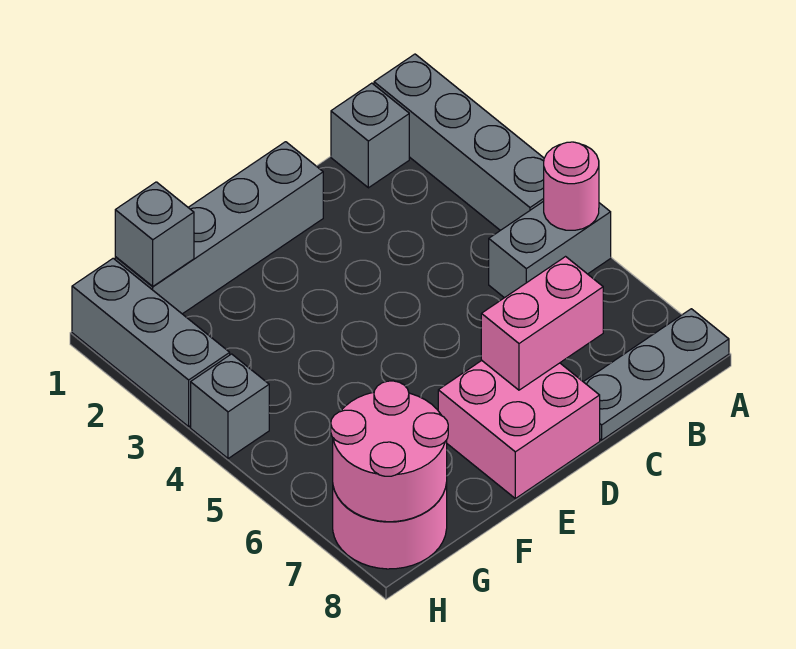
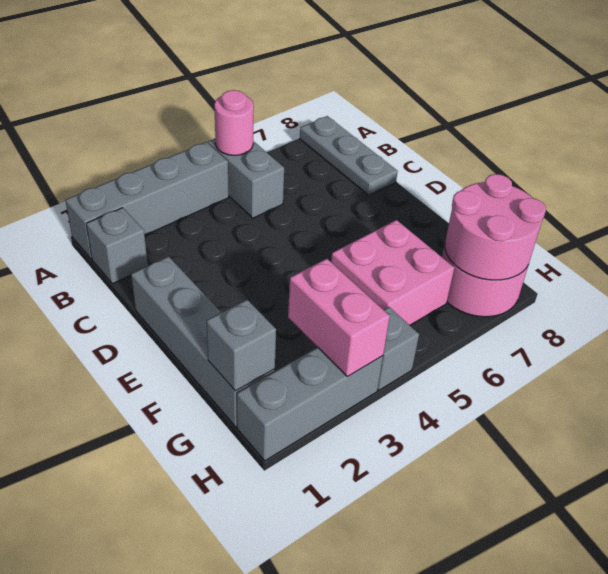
pink 1x2 brick [481,257,603,390] -> pink 1x2 brick moved to [288,259,390,377]
pink 2x2 brick [438,361,600,498] -> pink 2x2 brick moved to [331,220,454,325]

